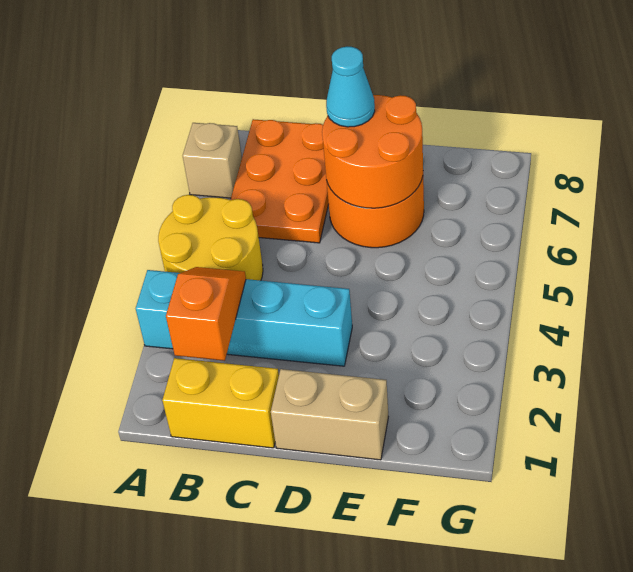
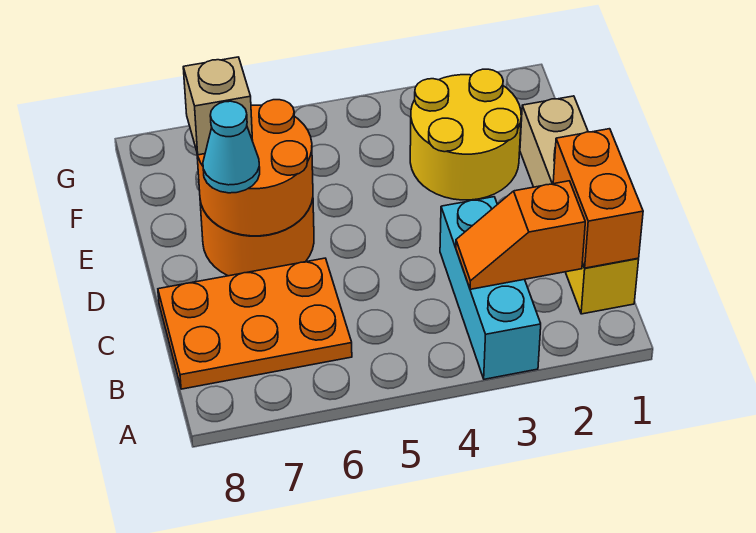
cyan 1x4 brick [136,270,352,366] -> cyan 1x3 brick [440,197,541,379]
yellow 2x2 round brick [158,195,263,281] -> yellow 2x2 round brick moved to [410,69,521,200]
tan 1x1 brick [183,123,242,198] -> tan 1x1 brick moved to [183,57,253,155]
none -> orange 1x2 brick [553,129,643,268]

